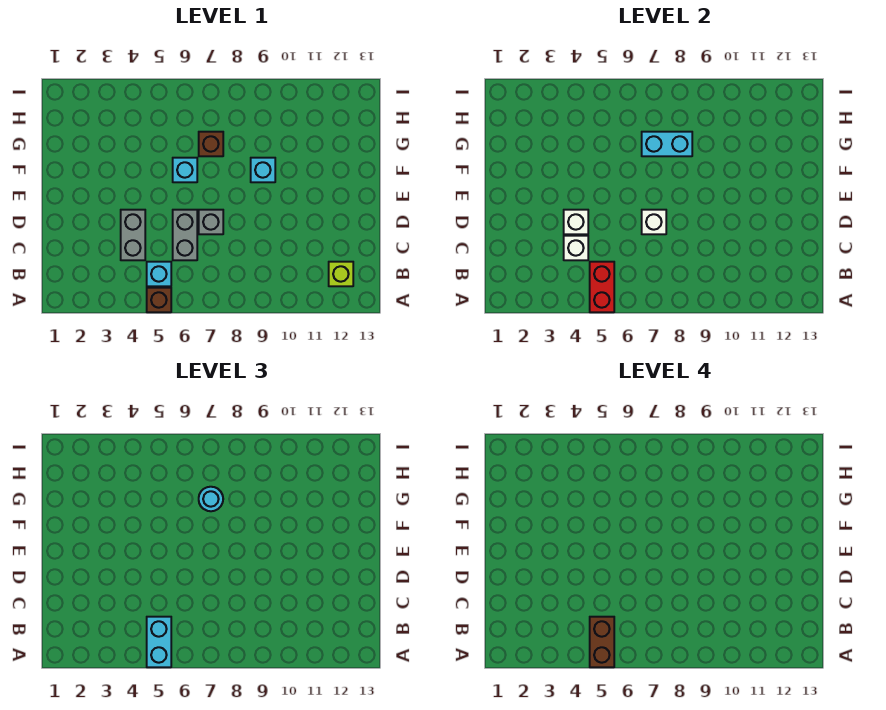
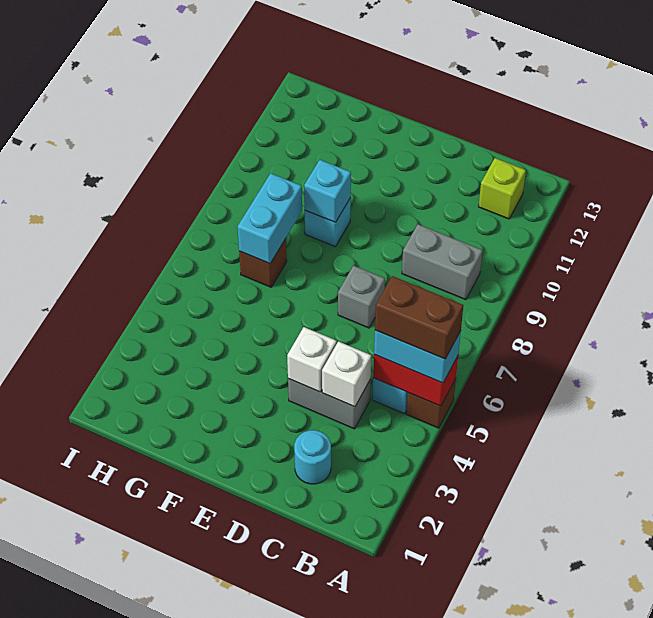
grey 1x2 brick [173,210,197,260] -> grey 1x2 brick moved to [402,224,483,300]
white 1x1 brick [642,210,666,234] -> none
cyan 1x1 brick [173,158,197,182] -> cyan 1x1 brick moved to [304,160,351,222]
cyan 1x1 round brick [199,487,223,511] -> cyan 1x1 round brick moved to [294,430,331,484]

